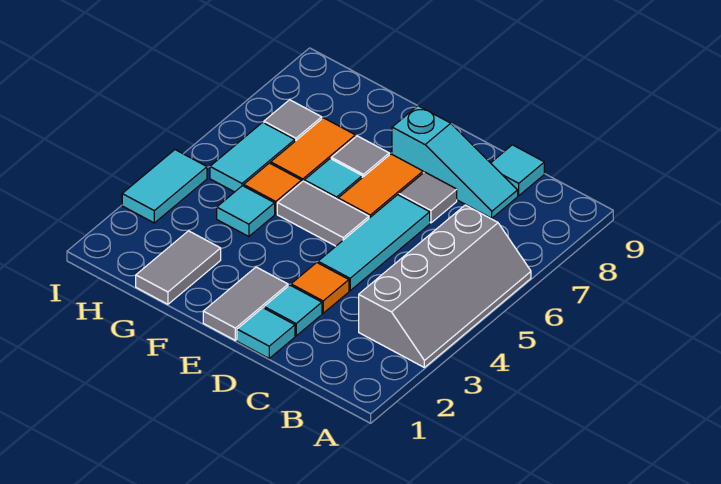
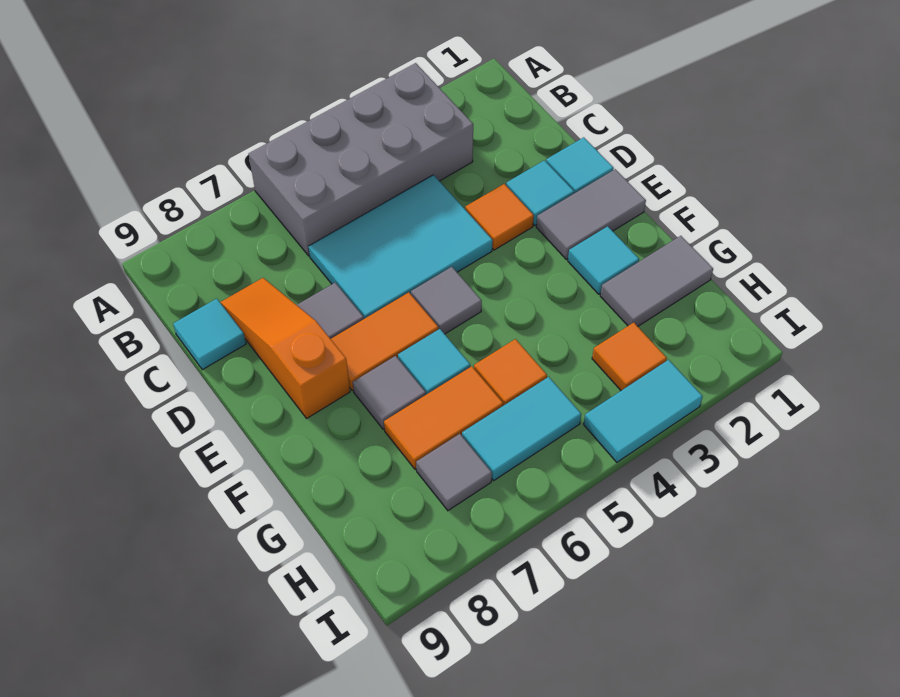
grey 2x4 slope [359,205,531,367] -> grey 2x4 brick [249,63,473,256]
cyan 1x3 slope [392,106,518,218] -> orange 1x3 slope [220,278,350,418]
cyan 1x3 tile [318,195,430,291] -> cyan 2x3 tile [309,175,493,319]
grey 1x2 tile [277,181,369,246] -> grey 1x1 tile [411,267,482,334]
cyan 1x1 tile [217,186,275,237] -> cyan 1x1 tile moved to [568,226,639,294]
none -> orange 1x1 tile [592,322,667,391]

